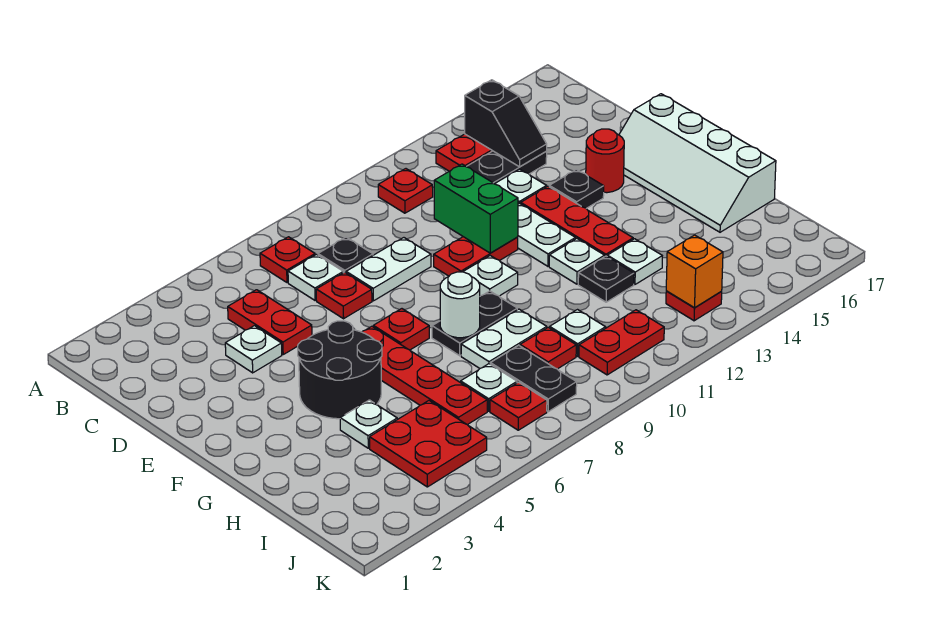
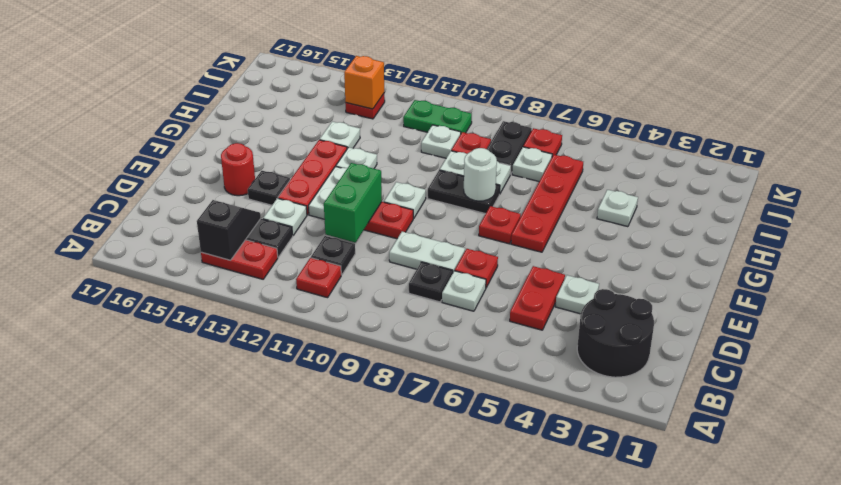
red 1x1 plate [260,237,315,282] -> none
white 2x4 slope [619,94,776,232] -> none
black 2x2 round brick [298,321,382,419] -> black 2x2 round brick moved to [577,289,654,377]
black 1x1 plate [578,256,634,302] -> black 1x1 plate moved to [311,236,355,275]
red 2x2 plate [370,401,487,487] -> none
red 1x2 plate [579,310,664,375] -> green 1x2 plate [403,100,472,133]

